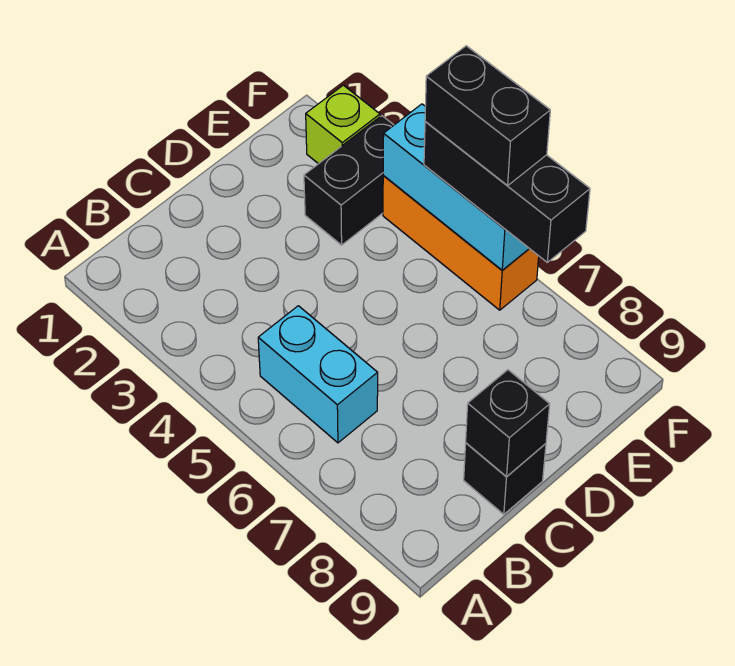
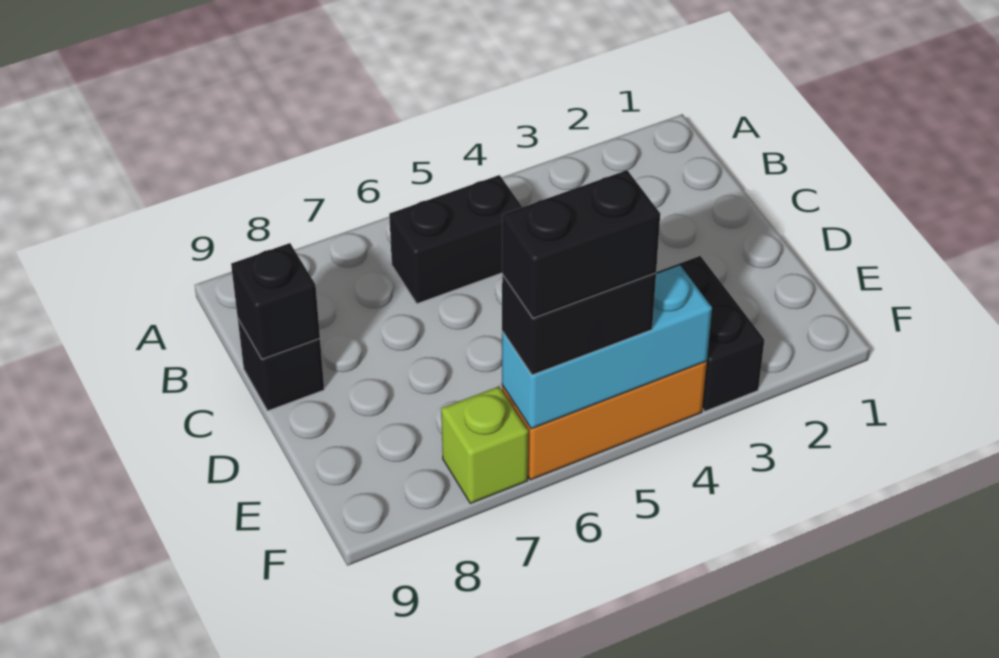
cyan 1x2 brick [258,306,378,443] -> black 1x2 brick [389,175,522,304]
lime 1x1 brick [306,85,380,164] -> lime 1x1 brick moved to [441,386,528,503]
black 1x3 brick [424,122,590,262] -> black 1x2 brick [502,273,656,375]

